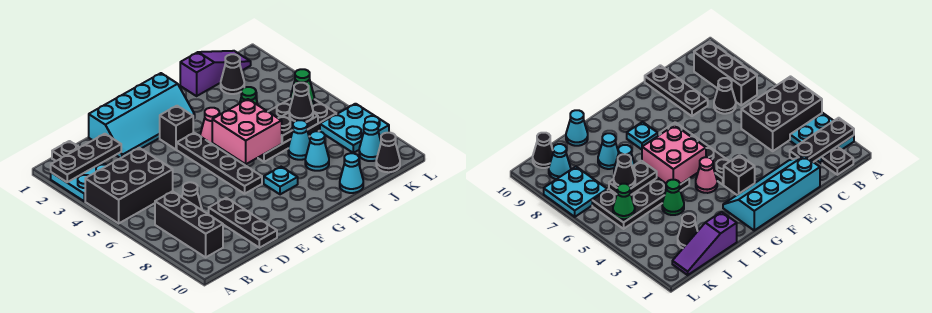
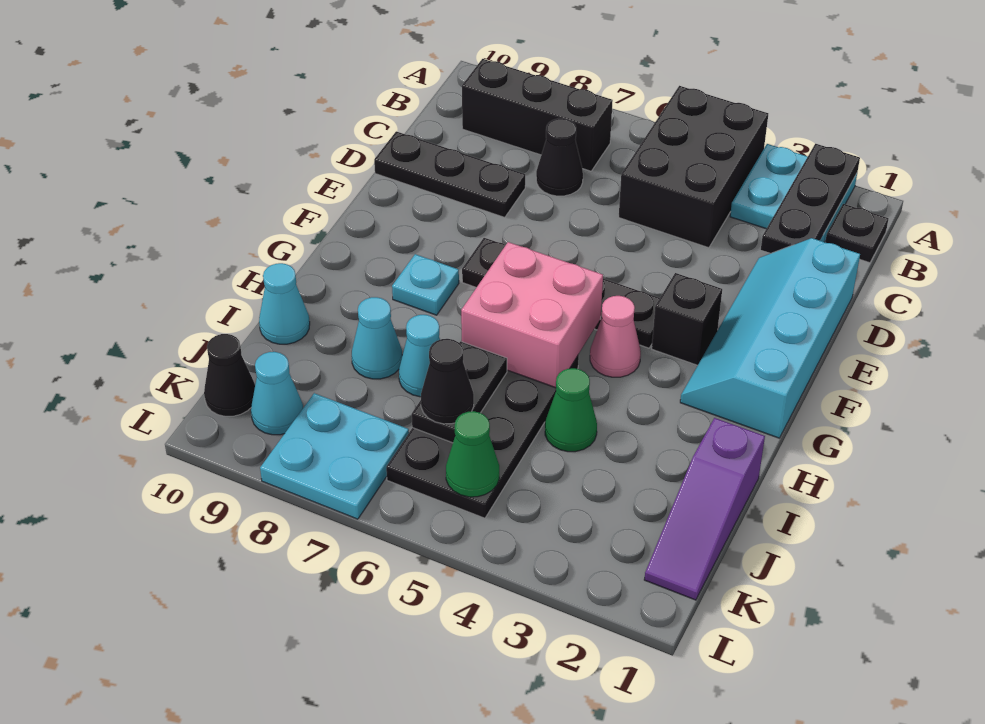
black 1x1 cone [221,54,244,94] -> none

